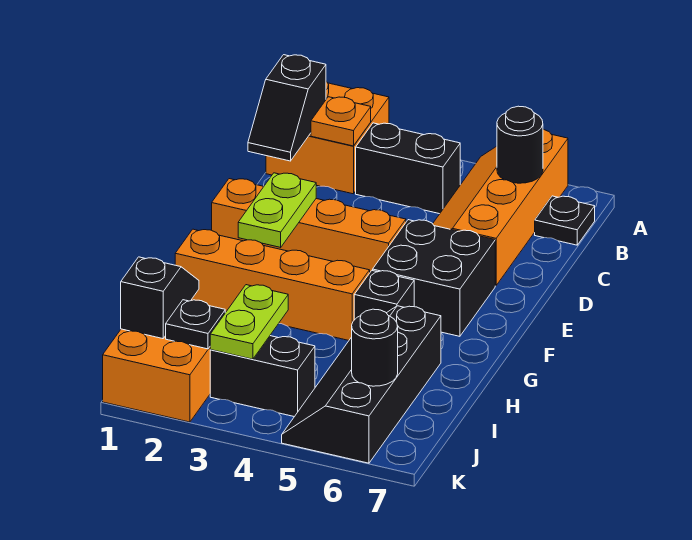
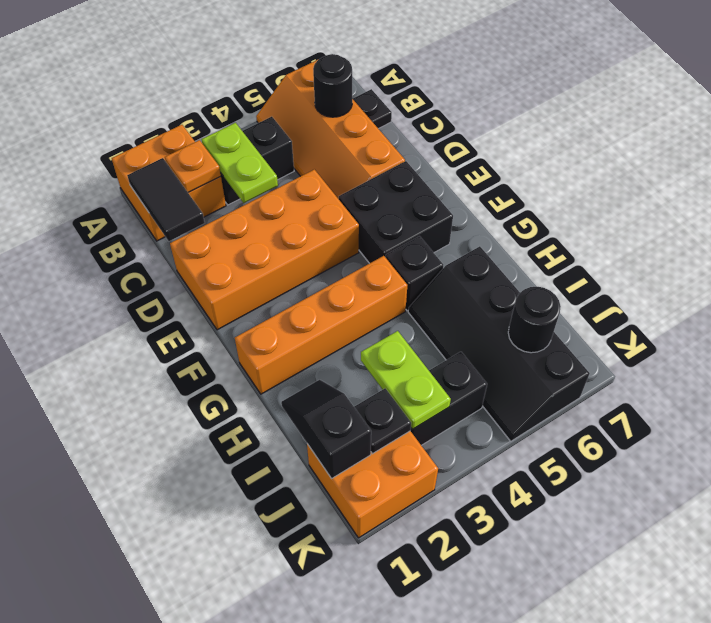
black 1x2 slope [248,55,326,161] -> black 1x2 tile [127,158,205,241]
orange 1x4 brick [212,179,406,272] -> orange 2x4 brick [170,169,359,330]
lime 1x2 plate [238,173,316,247] -> lime 1x2 plate moved to [202,123,278,203]

